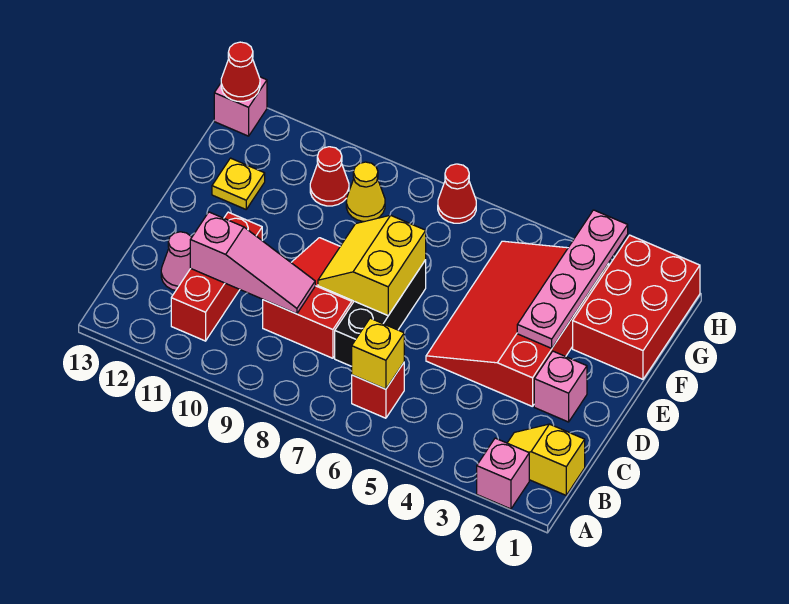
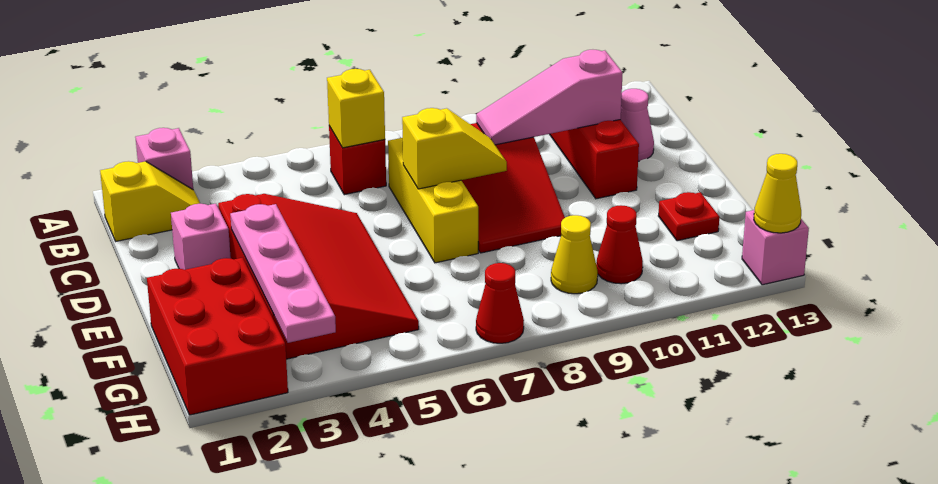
black 1x3 brick [335,260,426,366] -> yellow 1x3 brick [388,138,478,263]
yellow 2x2 slope [318,215,426,315] -> yellow 1x2 slope [402,108,507,189]
yellow 1x1 plate [212,158,265,209] -> red 1x1 plate [658,192,719,241]
red 1x1 cone [221,42,260,101] -> yellow 1x1 cone [754,154,801,233]

